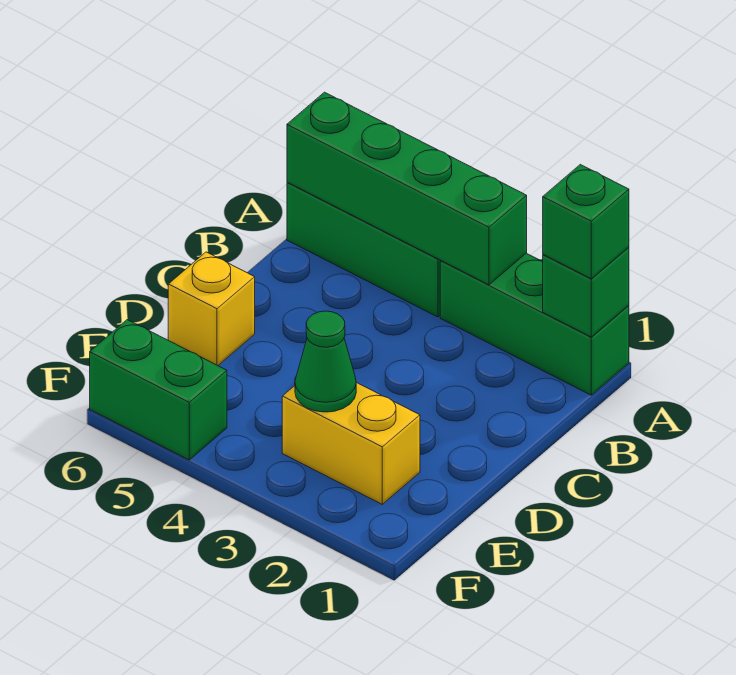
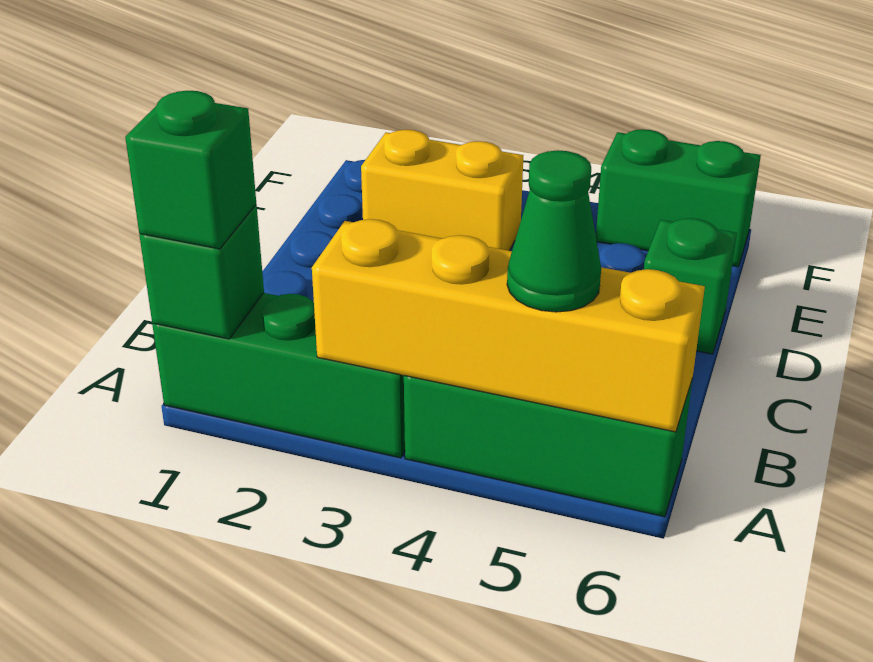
green 1x4 brick [287,92,527,285] -> yellow 1x4 brick [312,219,705,432]
yellow 1x1 brick [168,252,255,366] -> green 1x1 brick [644,218,737,354]
green 1x1 cone [295,311,356,412] -> green 1x1 cone moved to [507,150,601,312]

